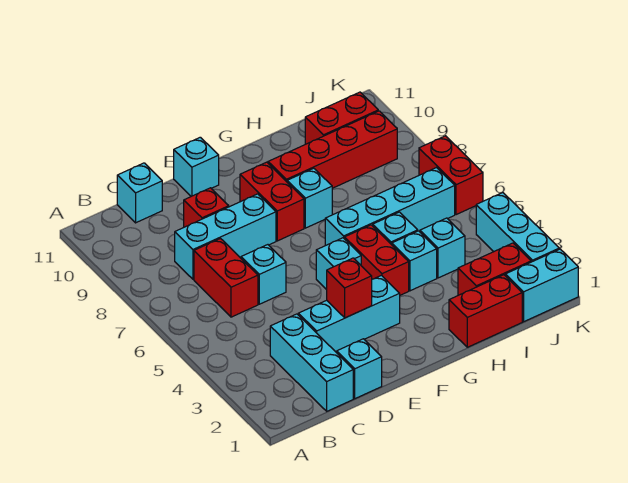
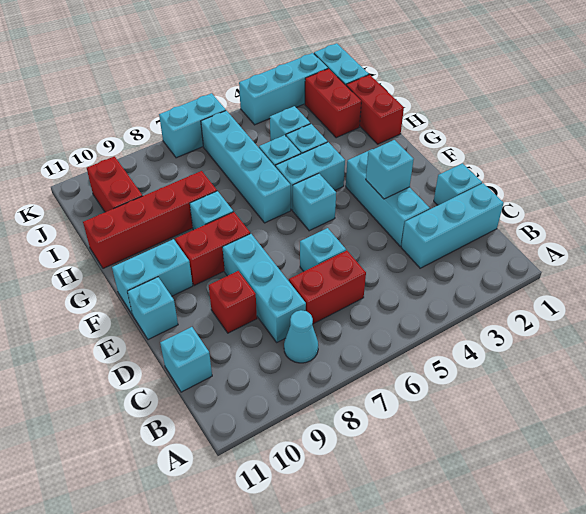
none -> cyan 1x1 cone [284,310,318,363]
red 1x1 brick [327,258,372,318] -> cyan 1x1 brick [366,140,414,199]
none -> cyan 1x2 brick [112,239,193,315]
red 1x2 brick [345,225,409,295] -> cyan 1x2 brick [276,142,345,210]
red 1x4 brick [268,111,397,188] -> red 1x4 brick turned to [83,171,217,268]
red 1x2 brick [419,136,483,215] -> cyan 1x2 brick [159,93,226,158]

